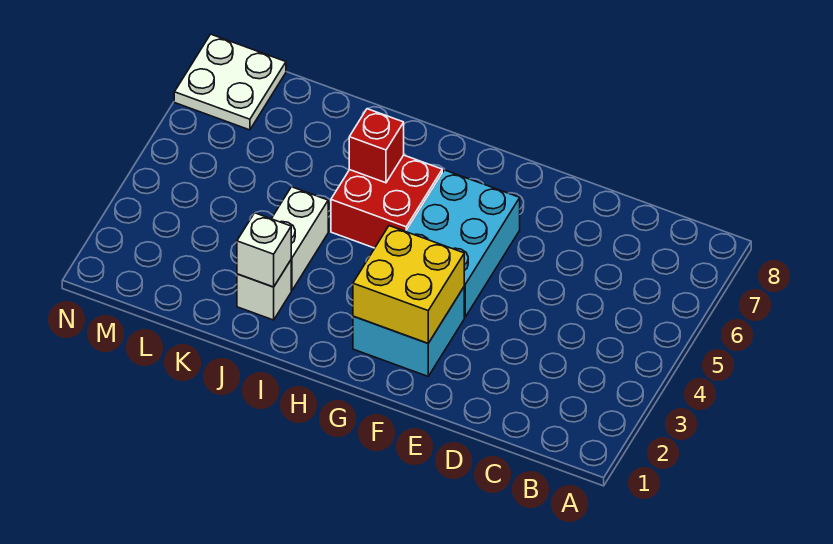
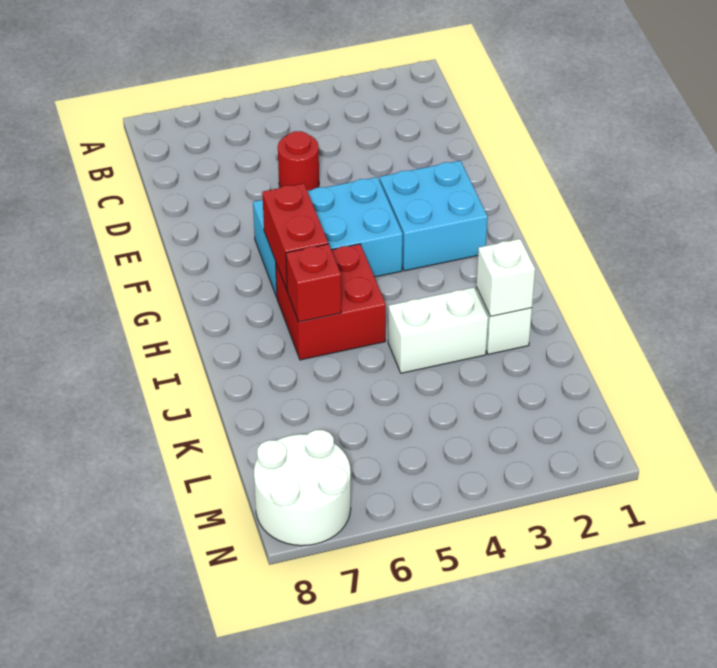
none -> red 1x1 round brick [278,131,319,191]
yellow 2x2 brick [353,226,464,343] -> none
none -> red 1x2 brick [262,183,328,290]
white 2x2 plate [174,34,286,130] -> white 2x2 round brick [254,430,351,546]

